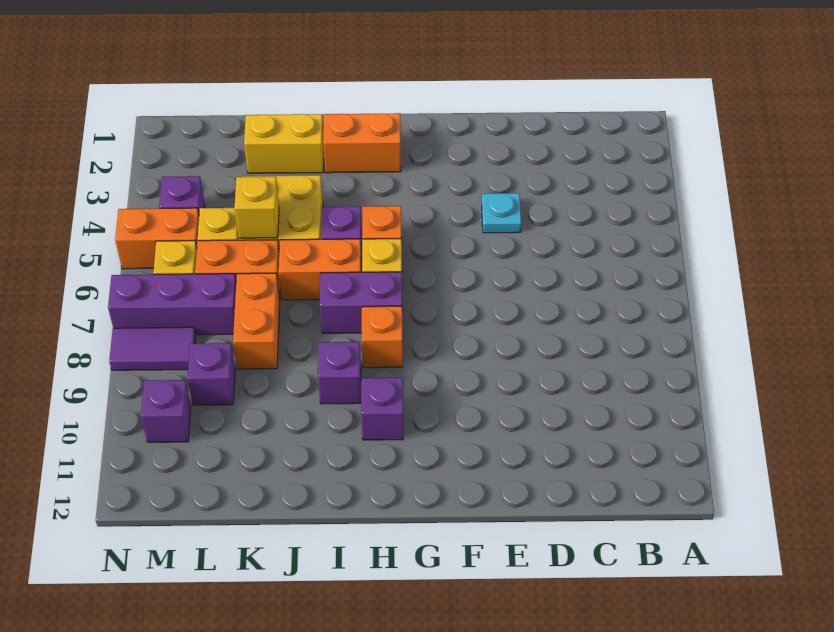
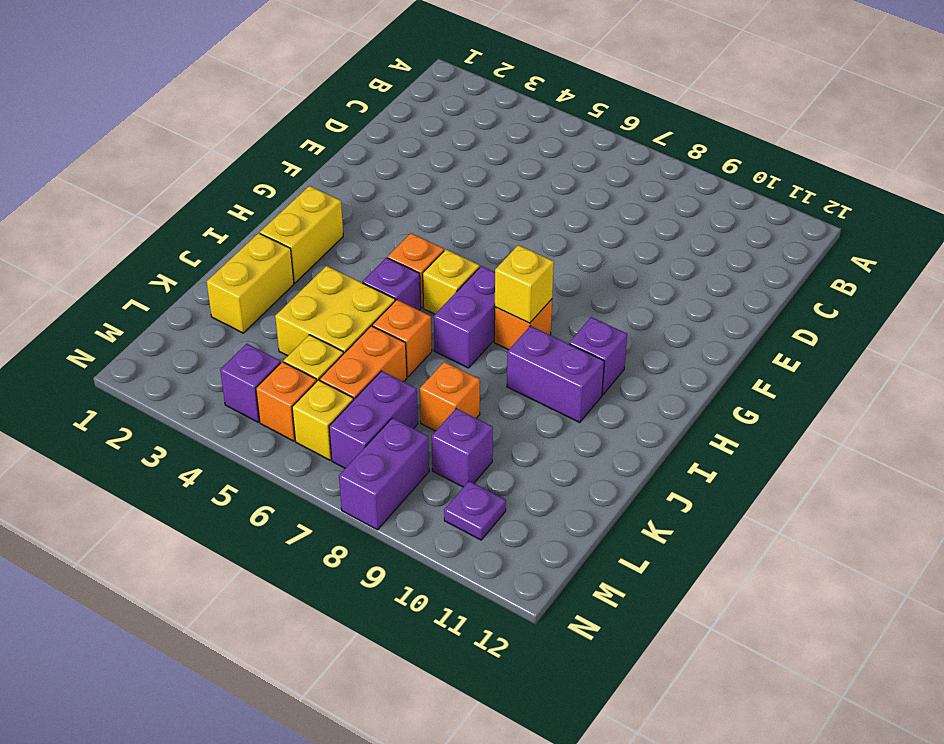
cyan 1x1 plate [482,193,521,233] -> none
orange 1x2 brick [323,113,401,173] -> yellow 1x2 brick [260,186,343,283]
orange 1x2 brick [279,239,362,300] -> orange 1x1 brick [372,300,432,377]
purple 1x1 brick [318,342,361,404] -> purple 1x2 brick [507,326,604,422]
yellow 1x1 brick [235,177,279,238] -> yellow 1x1 brick moved to [495,245,554,323]
orange 1x2 brick [233,273,280,369] -> orange 1x1 brick [420,362,480,431]
purple 1x3 brick [108,274,236,335] -> purple 1x2 brick [329,371,418,468]
orange 1x2 brick [115,208,199,269] -> orange 1x1 brick [256,362,317,441]
purple 1x2 tile [109,327,196,370] -> purple 1x2 brick [339,418,429,530]
purple 1x1 brick [141,380,191,442] -> purple 1x1 plate [444,481,506,540]

